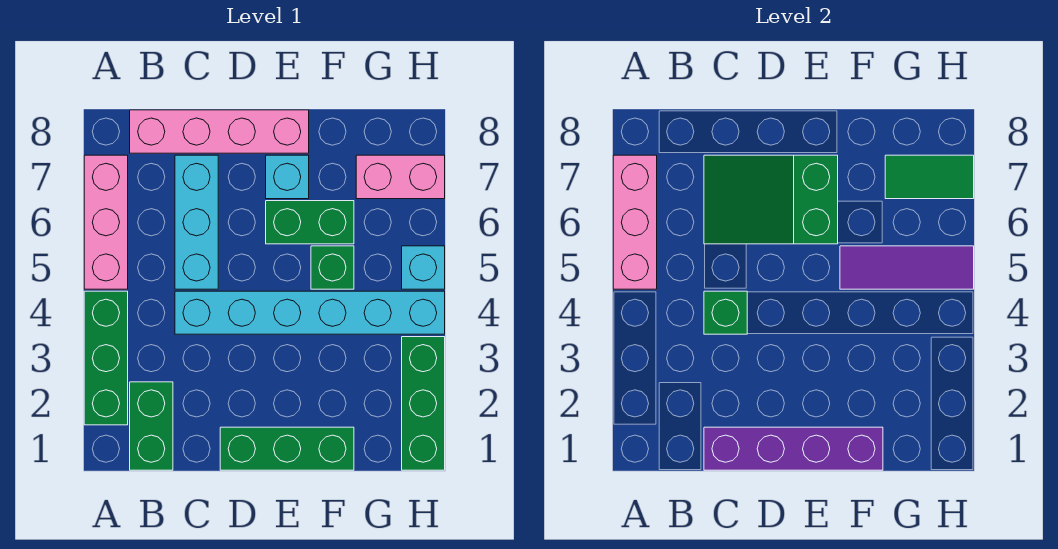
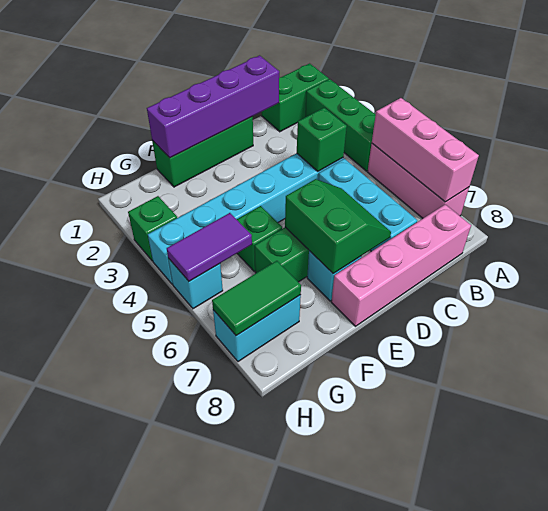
green 1x2 brick [130,382,173,470] -> green 1x2 brick turned to [262,64,329,132]
green 2x3 slope [704,155,838,244] -> green 2x2 slope [285,179,391,274]
purple 1x3 tile [840,246,974,289] -> purple 1x2 tile [167,213,252,281]
pink 1x2 brick [356,155,445,199] -> cyan 1x2 brick [213,295,301,362]
green 1x3 brick [402,337,445,470] -> green 1x1 brick [128,196,177,261]

